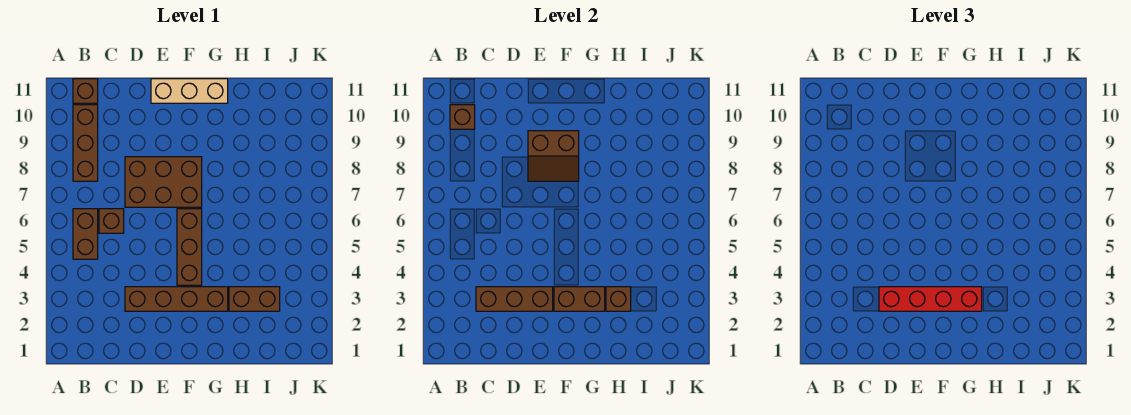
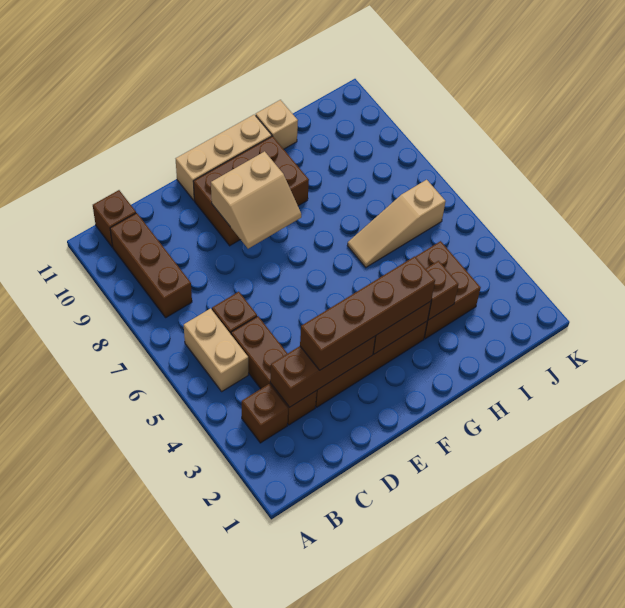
brown 1x2 brick [73,209,98,259] -> tan 1x2 brick [184,308,248,391]
brown 1x1 brick [450,105,475,129] -> brown 1x1 brick moved to [242,384,288,443]
red 1x4 brick [879,287,982,311] -> brown 1x4 brick [300,256,435,370]
brown 2x3 brick [125,157,202,207] -> brown 2x3 brick moved to [193,136,309,246]
brown 2x2 slope [528,131,579,181] -> tan 2x2 slope [211,151,301,249]
brown 1x3 brick [177,209,202,285] -> brown 1x3 brick moved to [231,316,317,425]
brown 1x2 brick [229,287,280,311] -> brown 2x2 brick [415,241,481,339]
none -> tan 1x3 slope [347,180,446,267]
none -> tan 1x1 brick [256,100,298,149]

